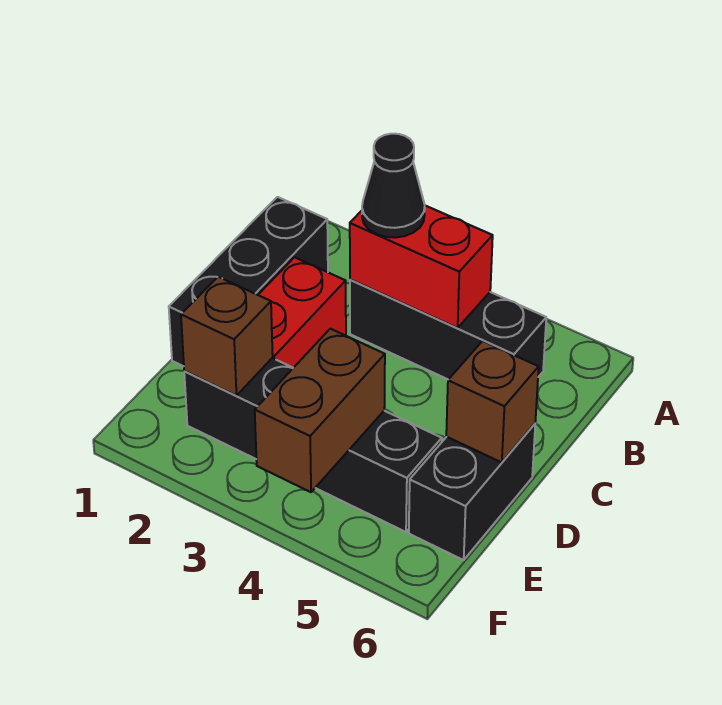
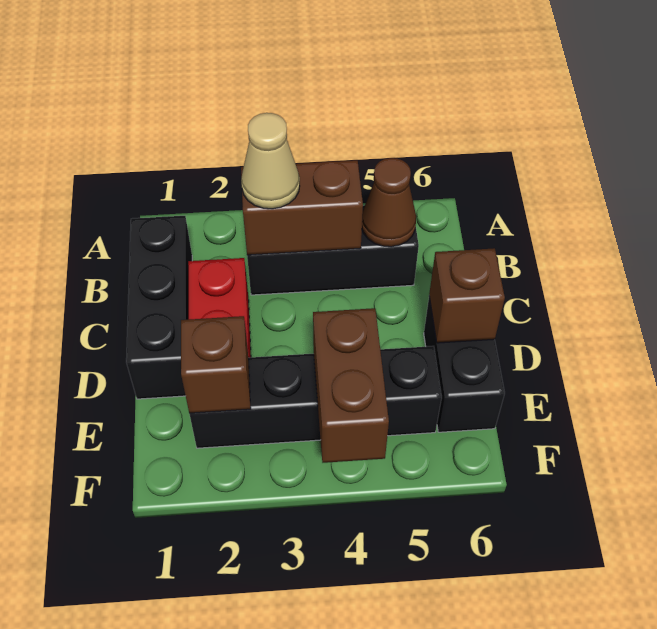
red 1x2 brick [350,206,493,328] -> brown 1x2 brick [241,160,363,255]
black 1x1 cone [362,134,425,238] -> tan 1x1 cone [241,113,300,209]
none -> brown 1x1 cone [362,158,416,247]

